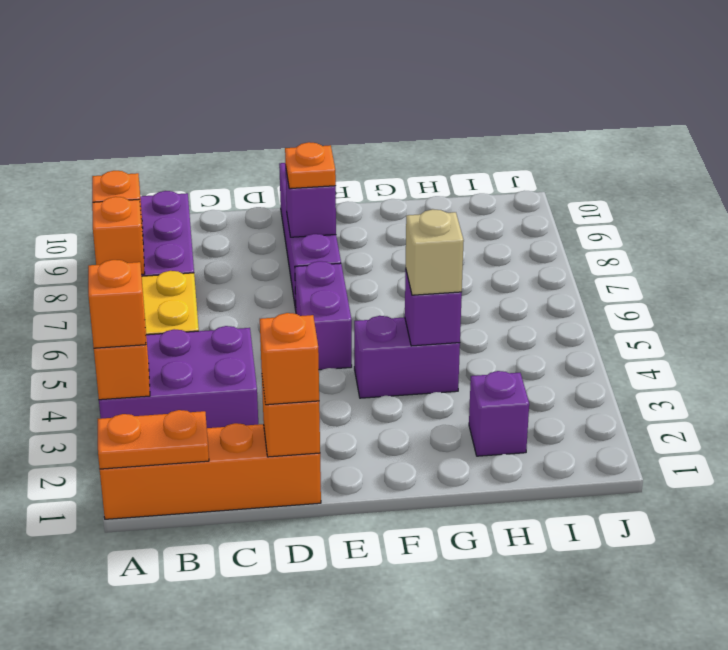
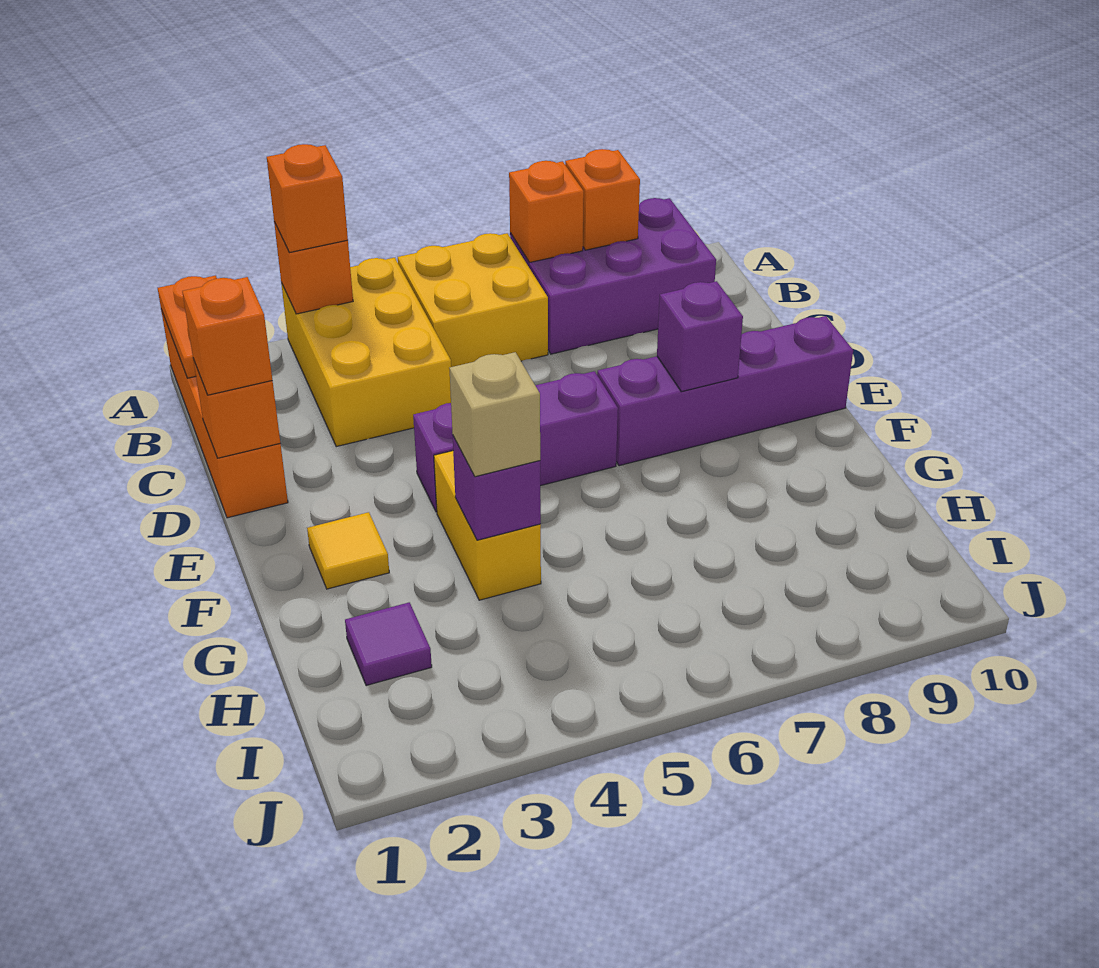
purple 2x3 brick [99,326,258,428] -> yellow 2x3 brick [281,258,451,447]
purple 1x2 brick [295,261,352,370] -> purple 1x3 brick [413,371,618,512]
orange 1x1 plate [285,142,336,189] -> none
none -> yellow 1x1 tile [307,512,389,589]
purple 1x2 brick [354,316,460,398] -> yellow 1x2 brick [434,451,541,600]
purple 1x1 brick [469,371,529,456] -> purple 1x1 tile [345,602,432,686]

